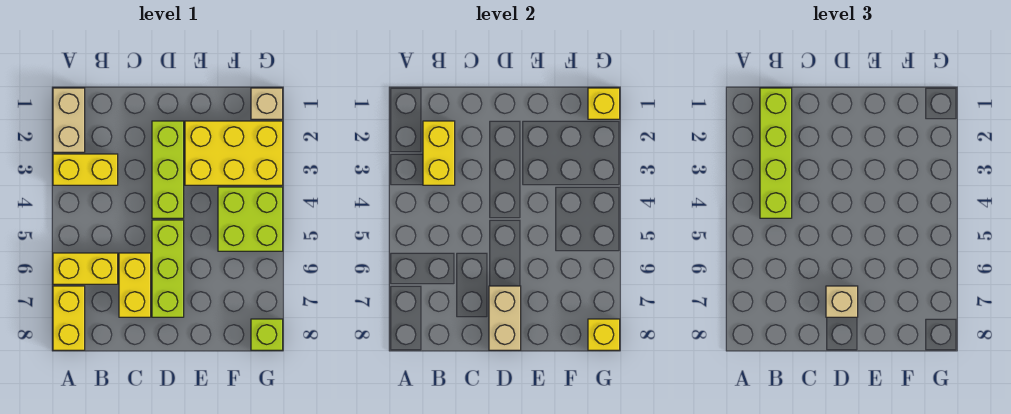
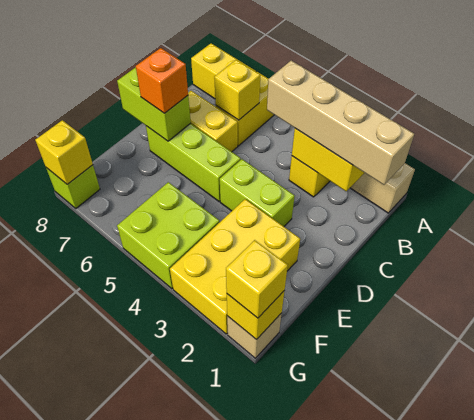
lime 1x4 brick [760,88,792,218] -> tan 1x4 brick [267,61,414,185]
none -> yellow 1x1 brick [214,60,260,120]
lime 1x3 brick [152,121,184,218] -> lime 1x2 brick [220,159,295,226]
tan 1x2 brick [489,286,521,350] -> lime 1x2 brick [117,67,191,141]
tan 1x1 brick [826,286,858,317] -> orange 1x1 brick [136,48,188,113]
none -> yellow 1x1 brick [226,240,288,318]

